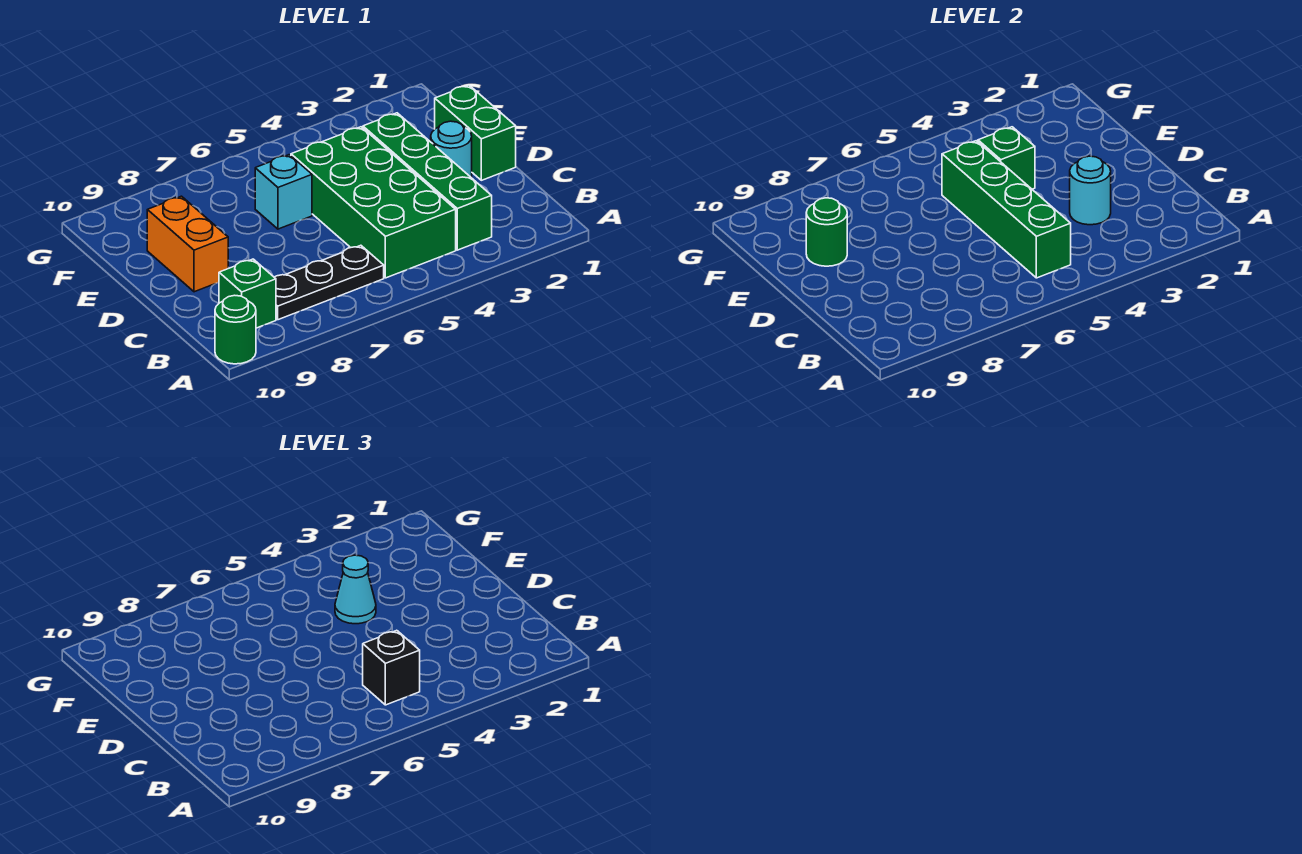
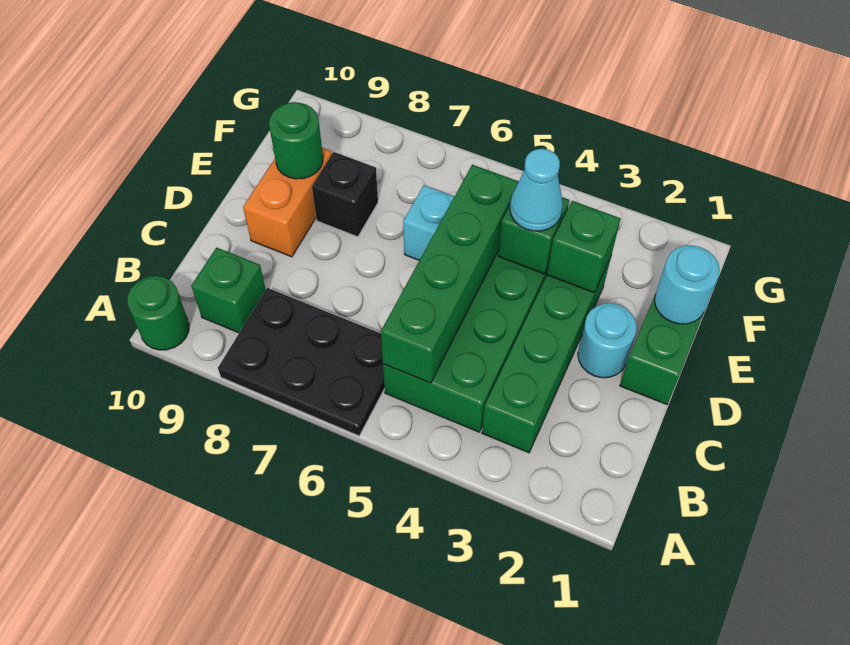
black 1x1 brick [363,630,420,705] -> black 1x1 brick moved to [312,152,378,237]
black 1x3 plate [274,245,384,320] -> black 2x3 plate [218,288,385,436]
cyan 1x1 round brick [1070,156,1111,225] -> cyan 1x1 round brick moved to [654,245,720,324]
none -> green 1x1 brick [547,201,621,293]

